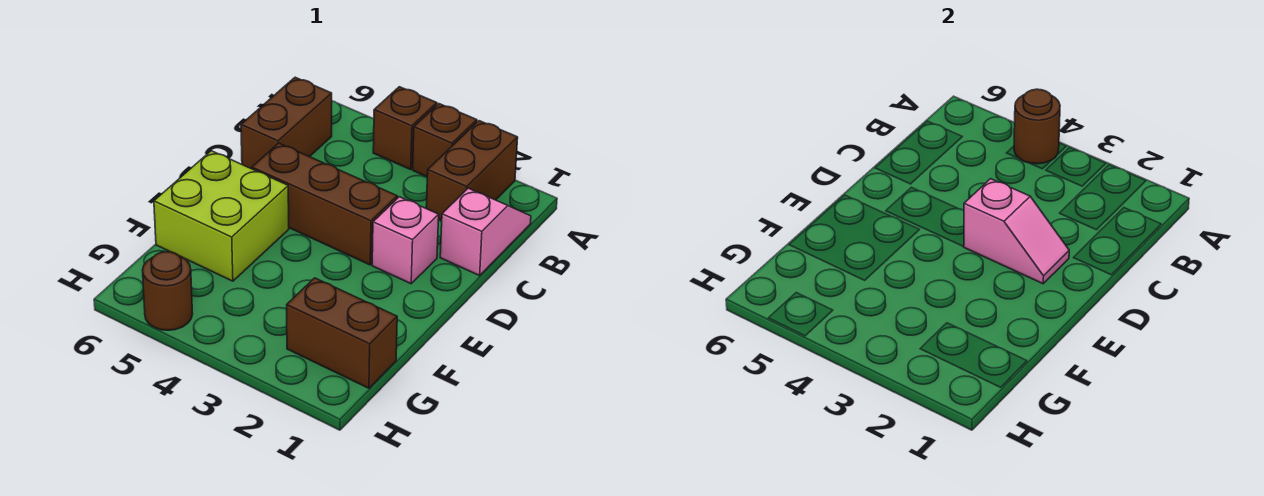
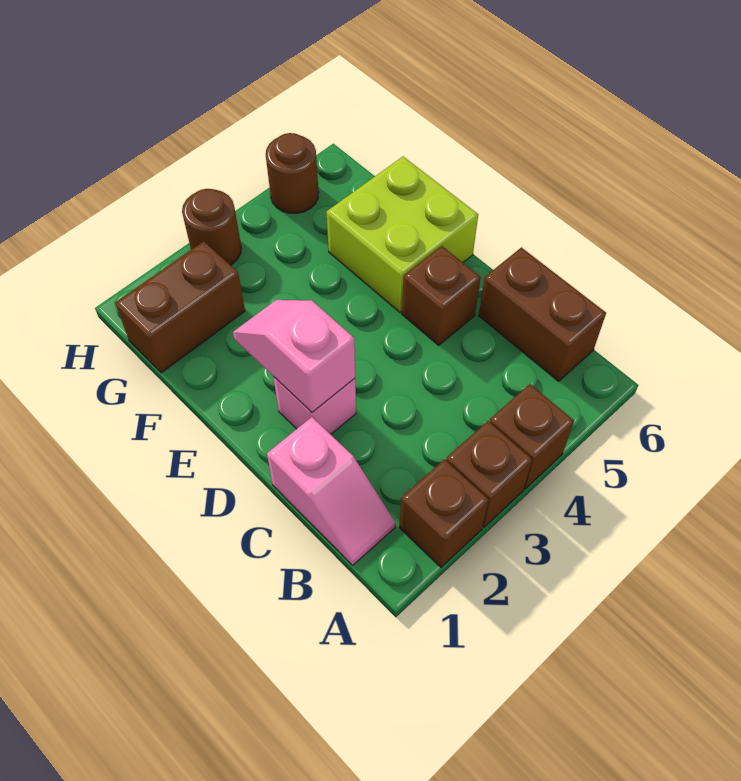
brown 1x2 brick [426,121,518,220] -> brown 1x1 brick [399,459,489,567]
brown 1x1 round brick [1014,89,1060,164] -> brown 1x1 round brick moved to [182,189,241,265]
pink 1x2 slope [963,179,1069,284] -> pink 1x2 slope turned to [233,300,355,412]
brown 1x3 brick [252,143,397,265] -> brown 1x1 brick [402,246,481,345]

